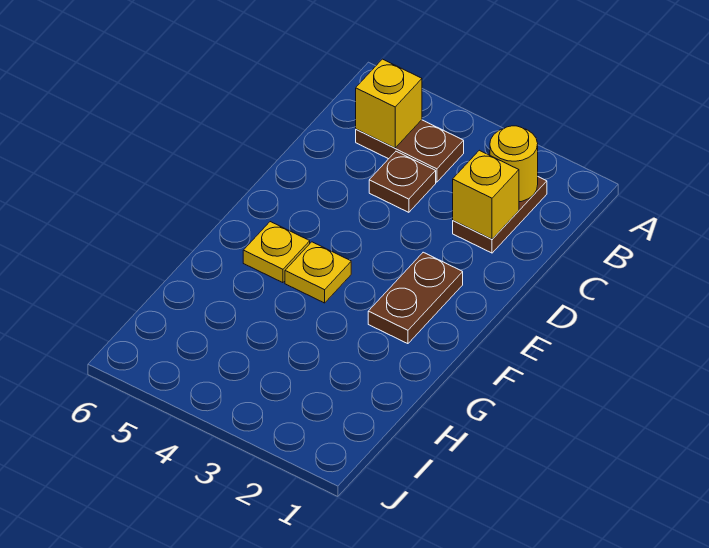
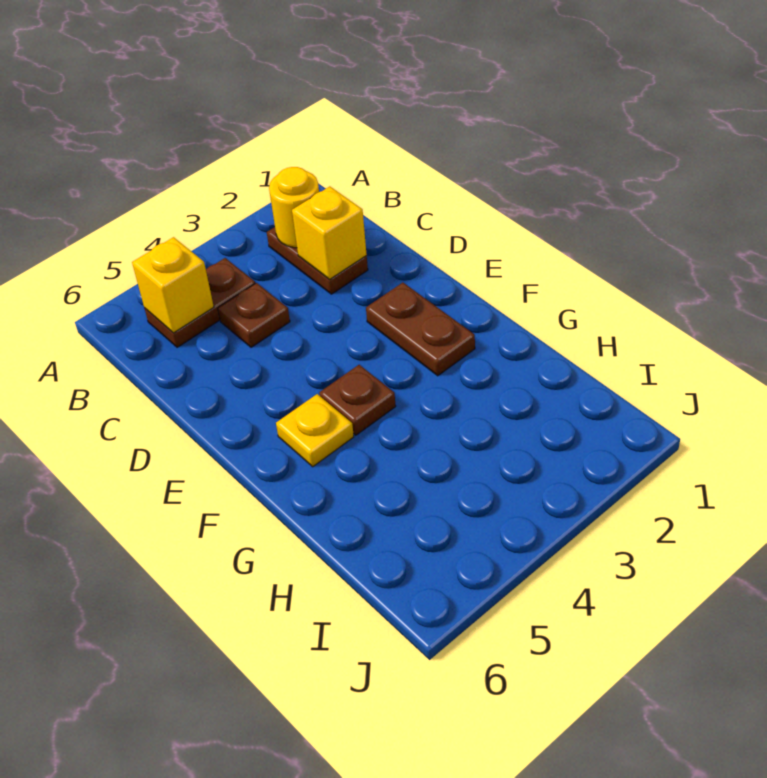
yellow 1x1 plate [285,242,351,303] -> brown 1x1 plate [319,365,396,435]

